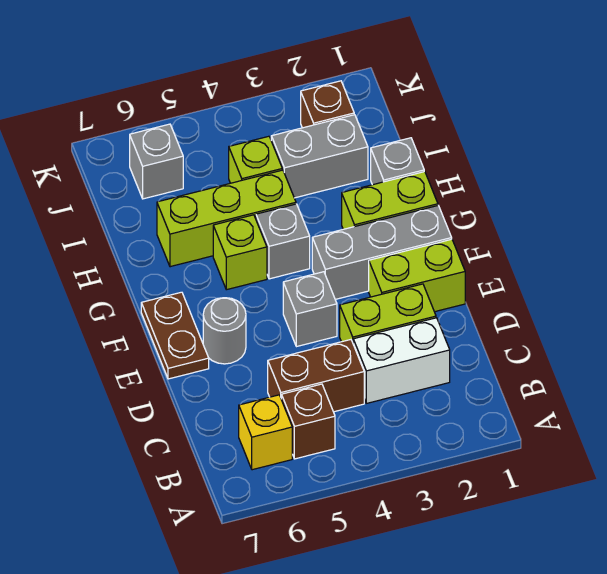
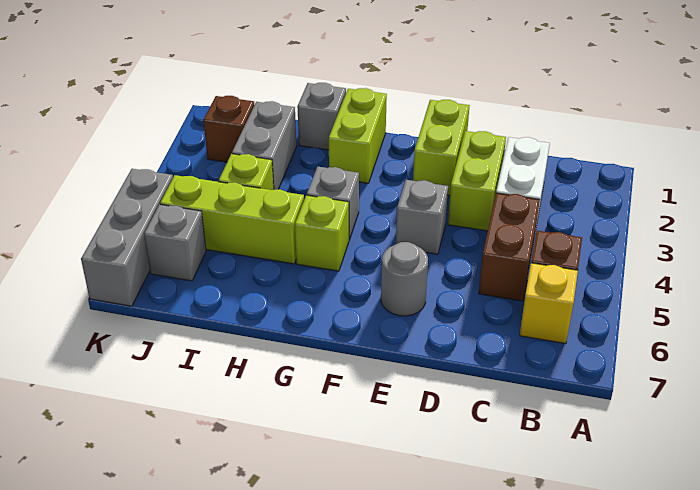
brown 1x2 plate [141,292,209,379] -> none
grey 1x3 brick [312,206,452,299] -> grey 1x3 brick moved to [81,169,173,306]
lime 1x3 brick [157,170,296,267] -> lime 1x3 brick turned to [160,175,304,264]

